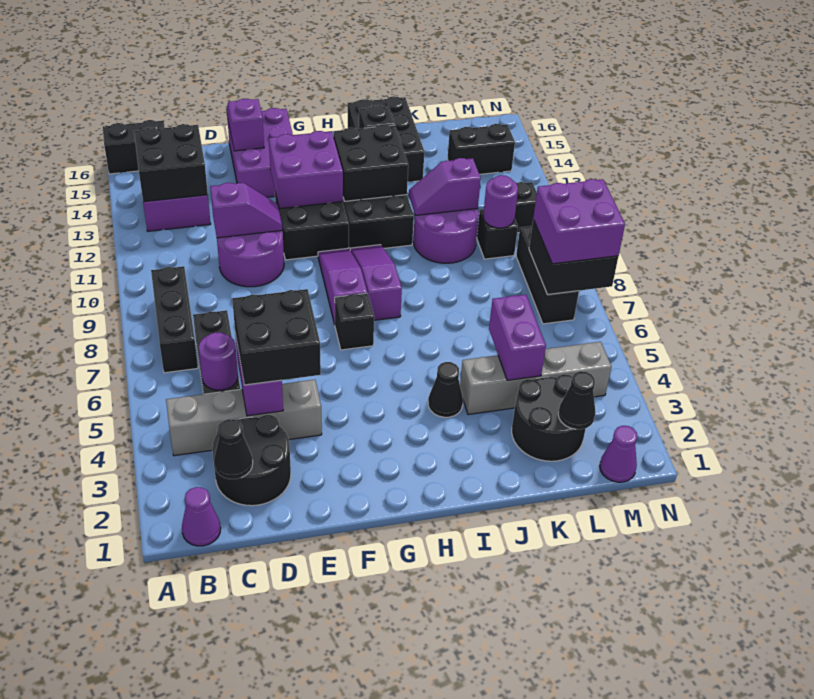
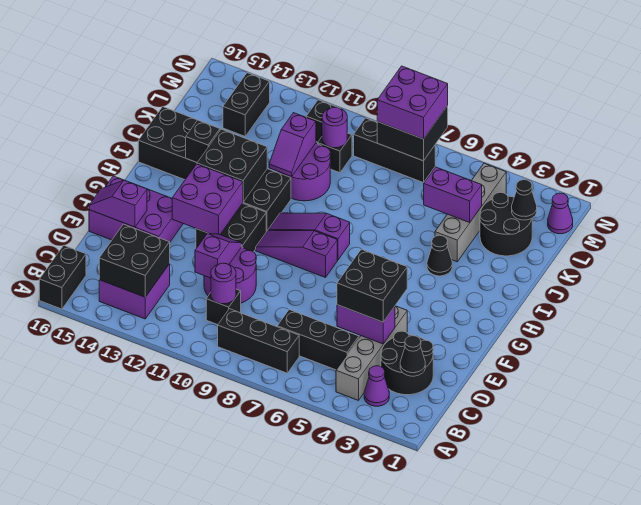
purple 1x1 cone [182,487,221,546] -> purple 1x1 cone moved to [364,366,389,406]
purple 1x1 round brick [199,332,238,390] -> purple 1x1 round brick moved to [211,263,236,304]
black 1x1 brick [335,293,374,350] -> black 1x1 brick moved to [206,289,241,325]

